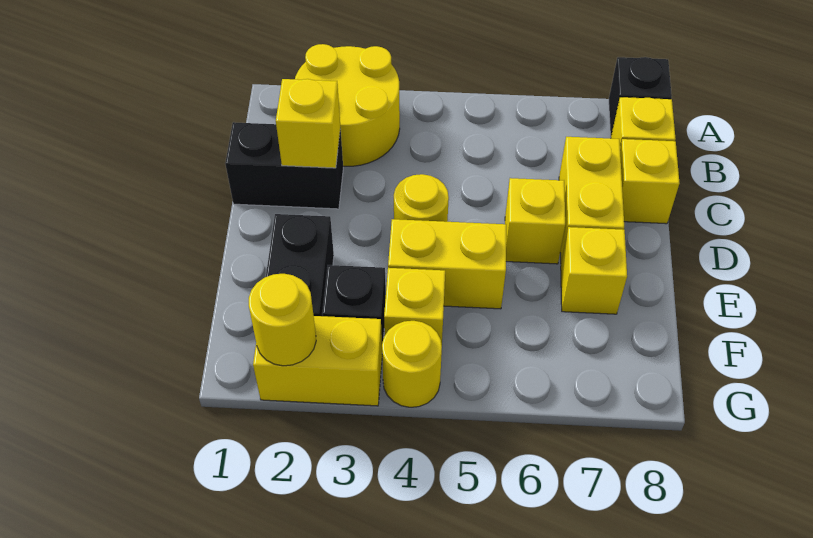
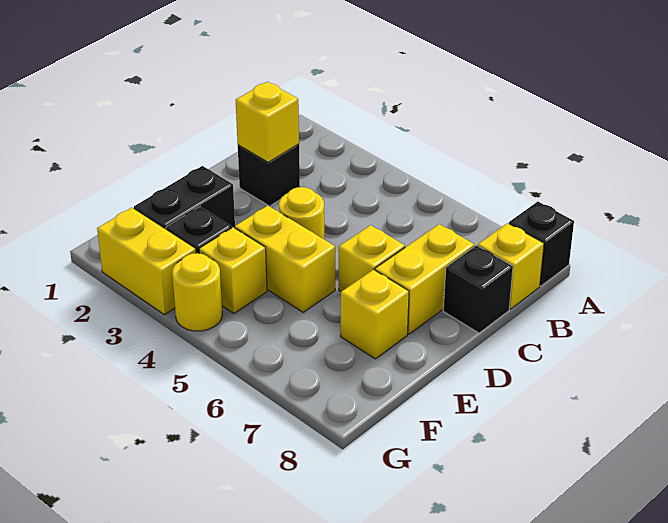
yellow 2x2 round brick [295,44,400,166] -> none
black 1x2 brick [225,122,343,209] -> black 1x1 brick [238,144,300,206]
yellow 1x1 brick [620,139,679,224] -> black 1x1 brick [443,245,513,333]
yellow 1x1 round brick [249,274,316,366] -> none

